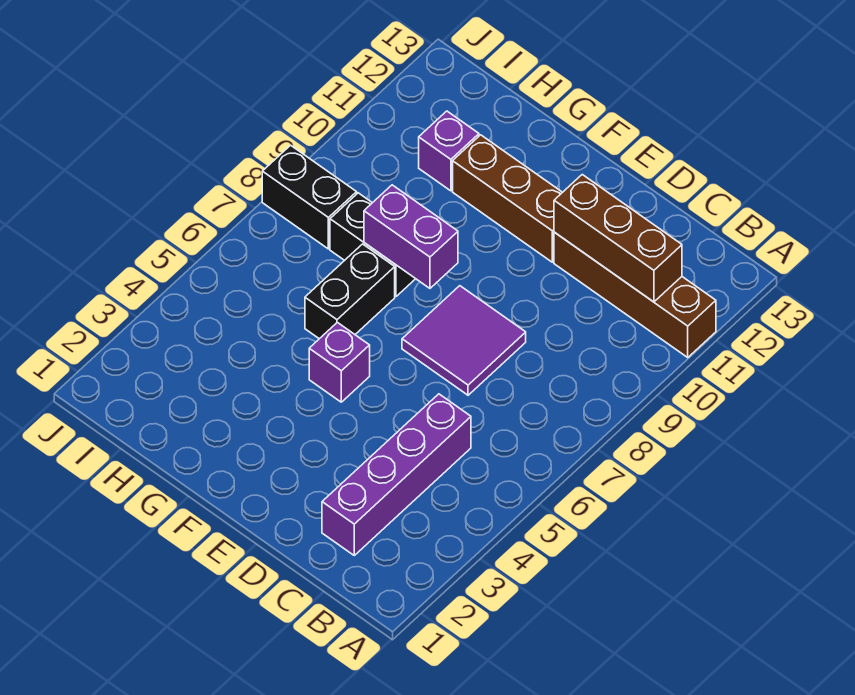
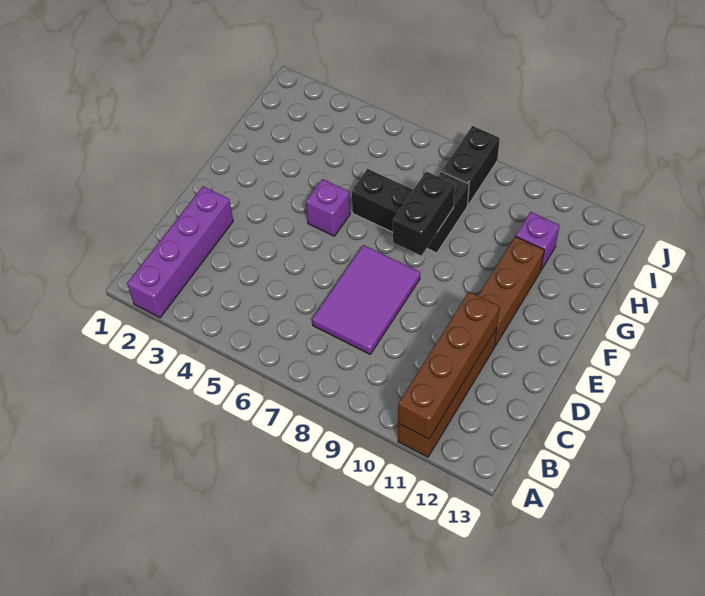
brown 1x3 brick [554,175,682,302] -> brown 1x4 brick [398,292,500,439]
purple 1x4 brick [322,394,471,555] -> purple 1x4 brick turned to [127,186,233,318]
purple 2x2 tile [402,286,526,395] -> purple 2x3 tile [312,245,420,354]
purple 1x2 brick [364,185,458,288] -> black 1x2 brick [393,171,455,256]

